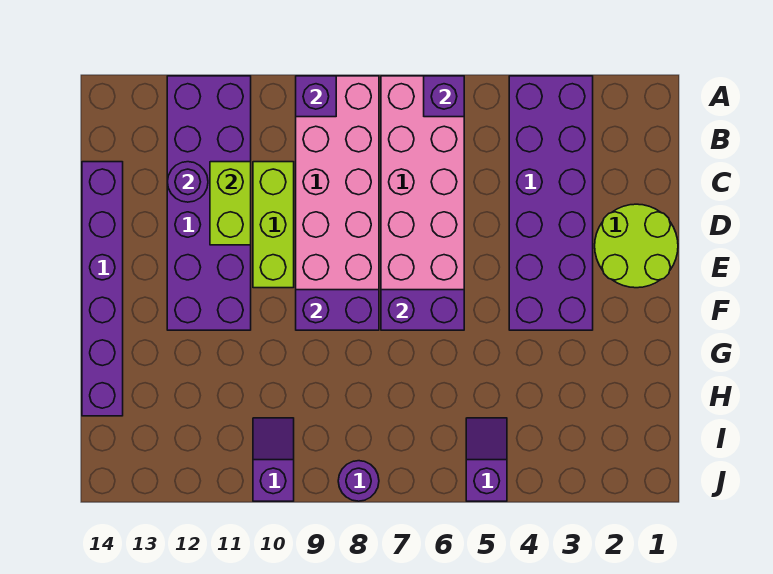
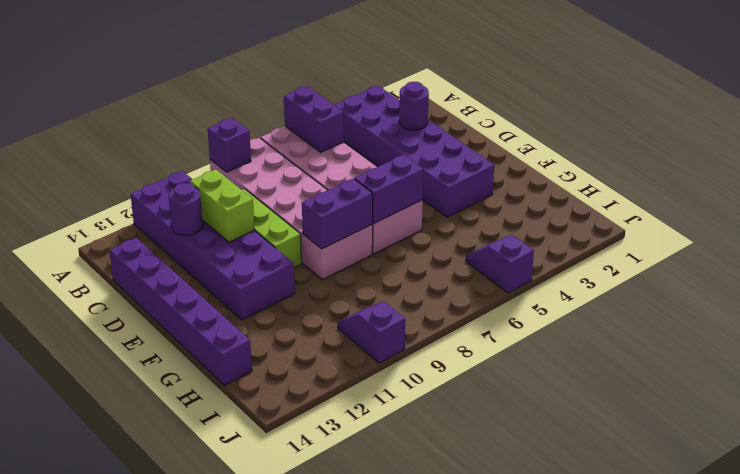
purple 1x1 brick [424,76,464,117] -> purple 1x2 brick [284,86,344,152]
lime 2x2 round brick [595,204,678,288] -> none
purple 1x1 round brick [338,461,379,501] -> purple 1x1 round brick moved to [399,82,429,130]

